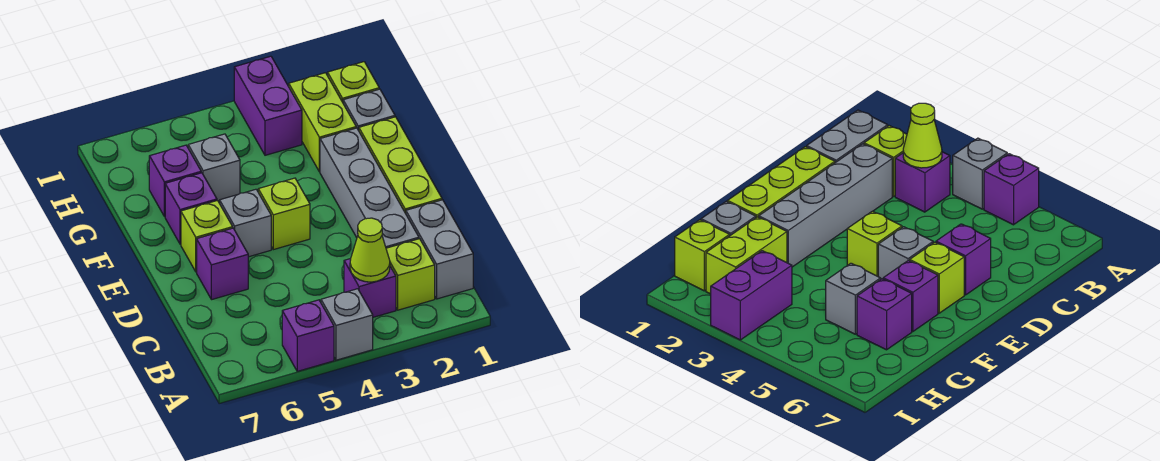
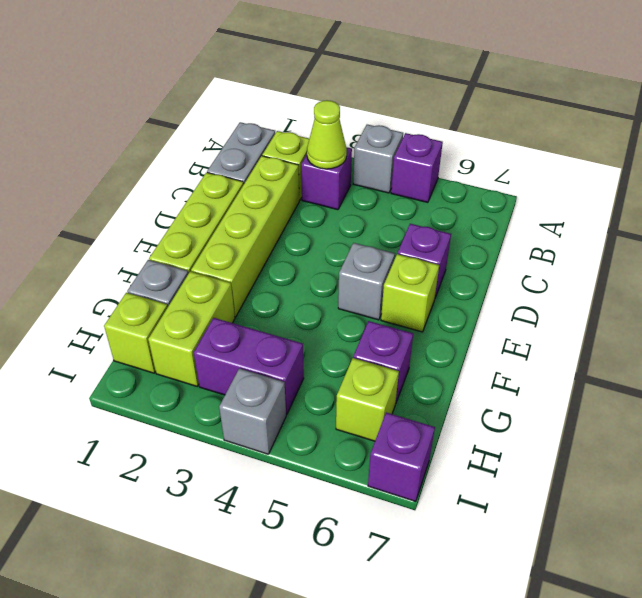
grey 1x4 brick [320,128,419,248] -> lime 1x4 brick [191,156,299,317]
lime 1x1 brick [258,178,310,250] -> lime 1x1 brick moved to [336,358,399,441]
purple 1x1 brick [165,173,217,244] -> purple 1x1 brick moved to [368,412,435,501]
grey 1x1 brick [188,134,240,201] -> grey 1x1 brick moved to [219,368,286,454]
purple 1x2 brick [234,56,302,155] -> purple 1x2 brick turned to [194,318,304,414]

